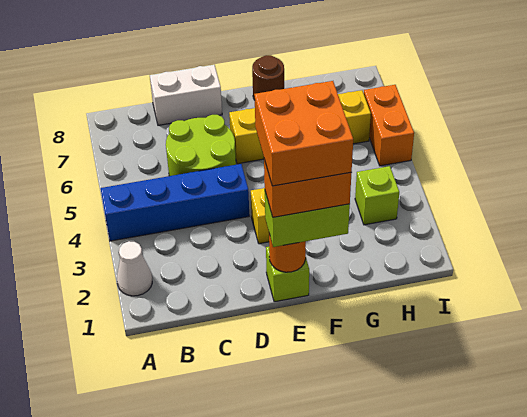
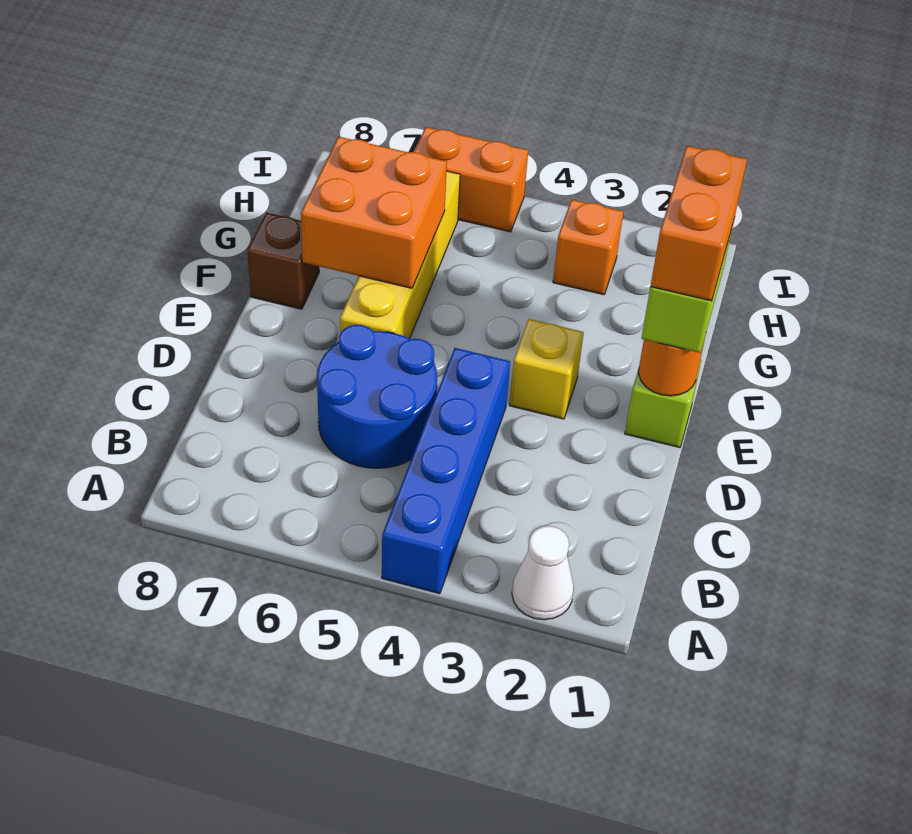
lime 2x2 round brick [166,115,236,176] -> blue 2x2 round brick [317,325,437,468]
white 1x2 brick [150,65,222,125] -> none
orange 2x2 brick [254,81,353,186] -> orange 2x2 brick moved to [301,137,447,288]
brown 1x1 round brick [252,55,284,100] -> brown 1x1 brick [247,213,319,309]
lime 1x1 brick [355,166,399,225] -> orange 1x1 brick [553,200,623,295]

